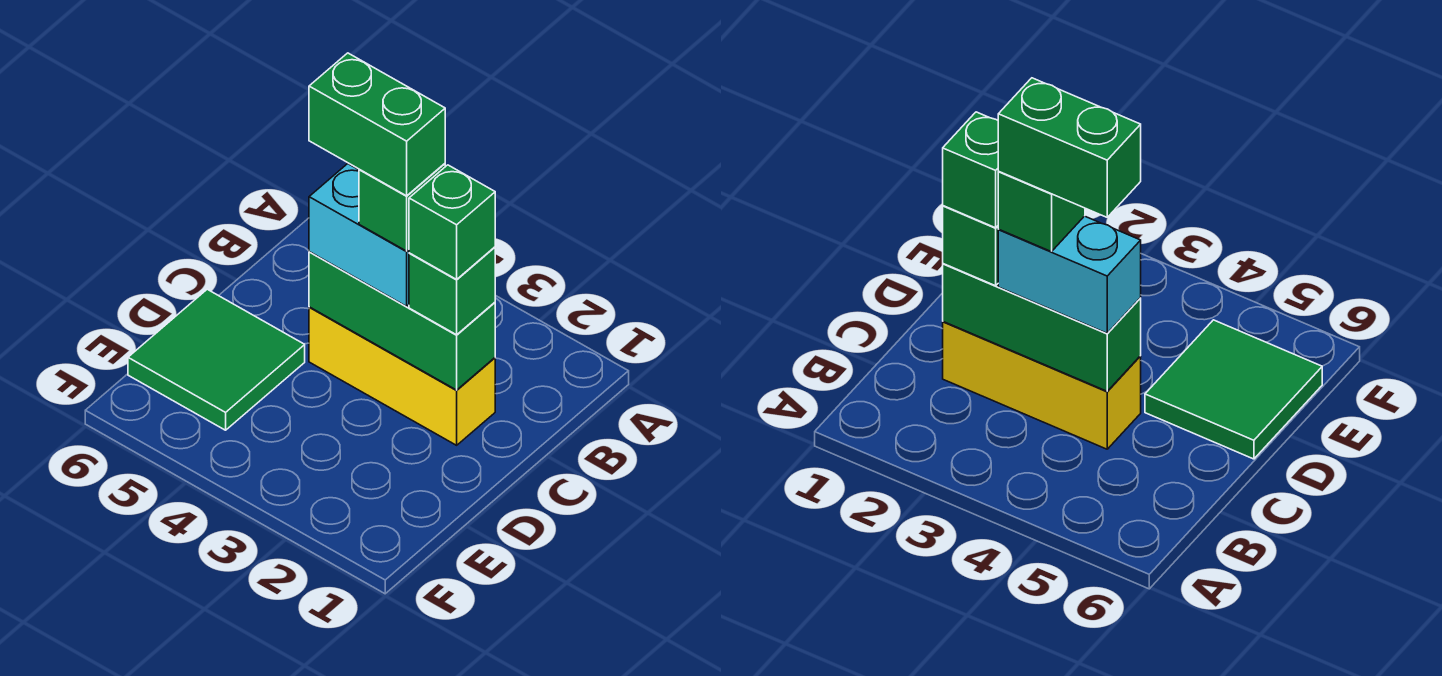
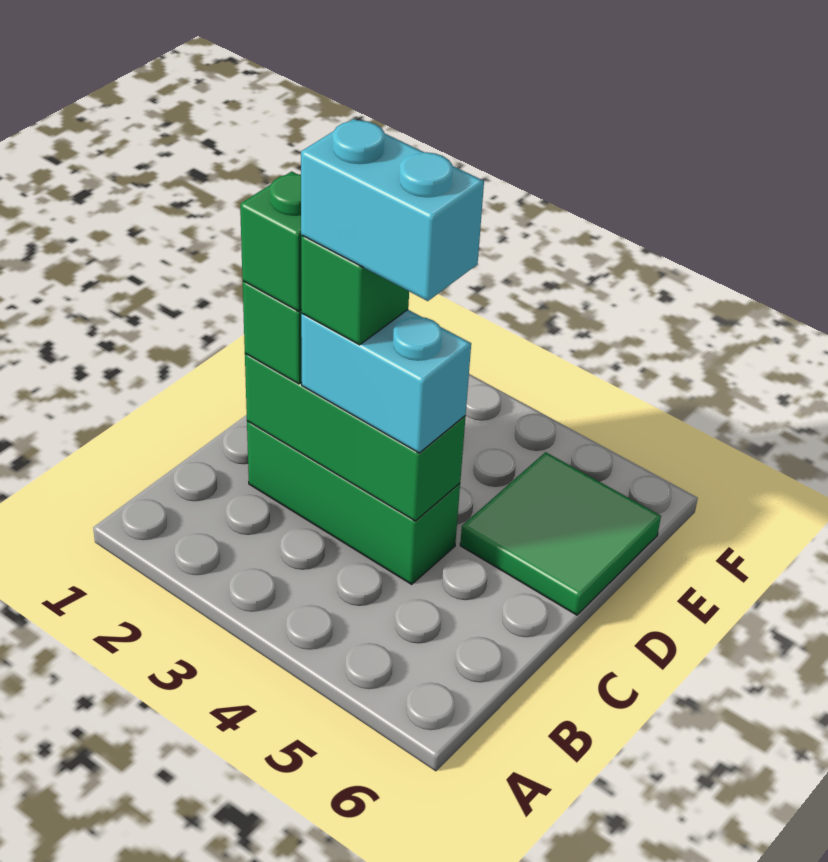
yellow 1x3 brick [309,307,495,445] -> green 1x3 brick [247,421,460,584]
green 1x2 brick [309,53,445,196] -> cyan 1x2 brick [301,119,484,301]

